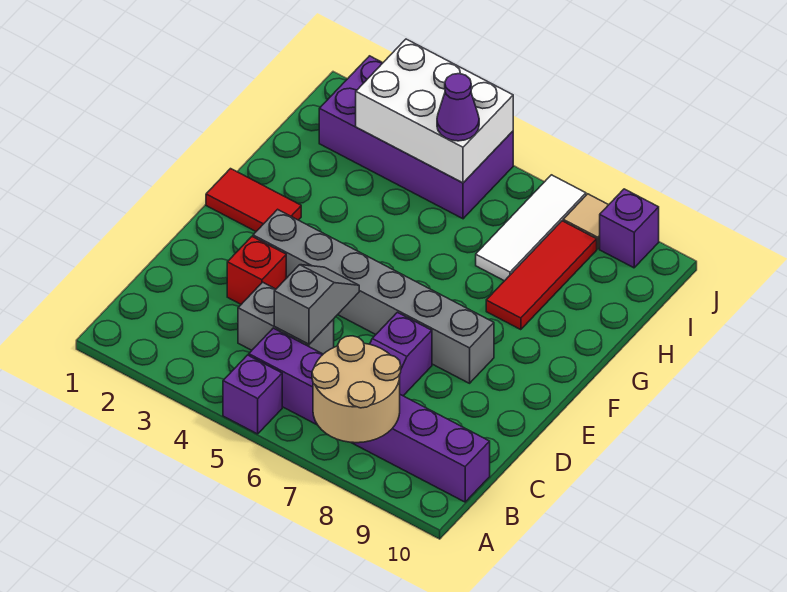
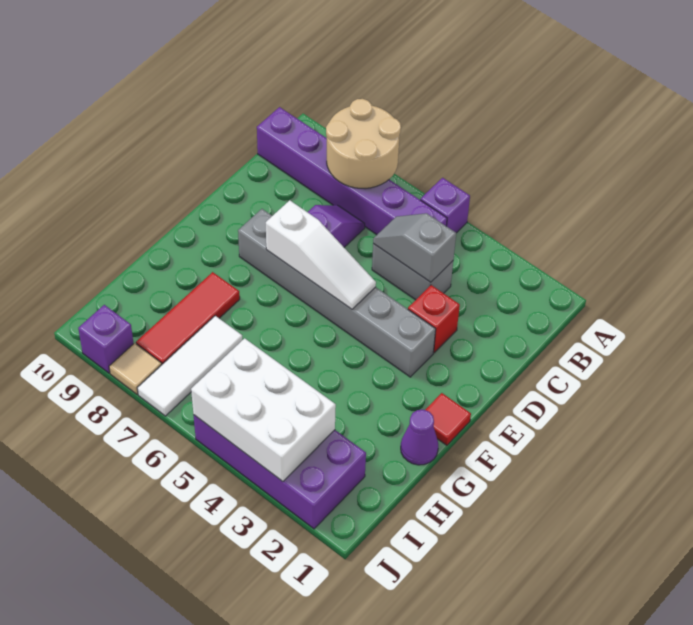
grey 1x2 slope [274,265,359,344] -> grey 1x2 slope turned to [373,213,456,282]
none -> white 1x3 slope [266,200,376,309]
red 1x2 tile [206,169,301,231] -> red 1x1 tile [425,393,471,445]
purple 1x1 cone [437,74,479,141] -> purple 1x1 cone moved to [401,410,438,465]

